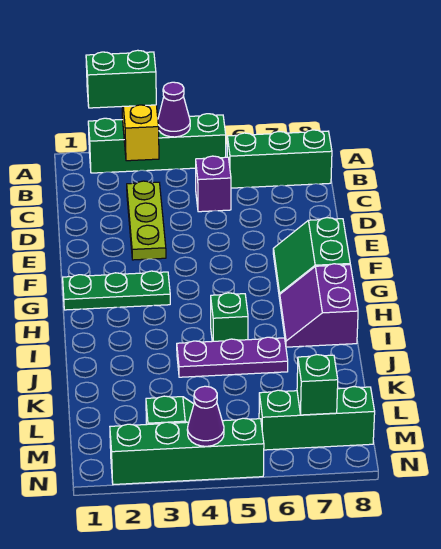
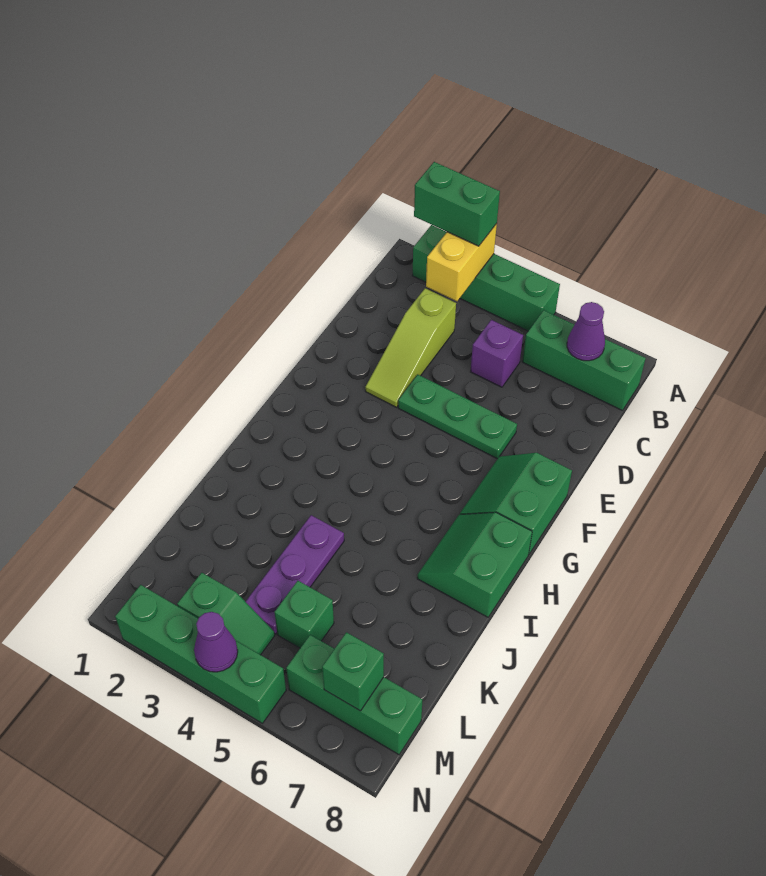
purple 1x1 cone [158,82,190,137] -> purple 1x1 cone moved to [567,302,605,361]
lime 1x3 plate [127,181,166,260] -> lime 1x3 slope [365,288,456,407]
green 1x3 plate [63,271,170,310] -> green 1x3 plate moved to [398,374,517,459]
purple 2x2 slope [280,264,358,347] -> green 2x2 slope [417,512,532,617]
green 1x1 brick [211,293,248,341] -> green 1x1 brick moved to [275,581,334,648]
purple 1x3 plate [177,337,288,377] -> purple 1x3 plate turned to [246,515,344,634]

